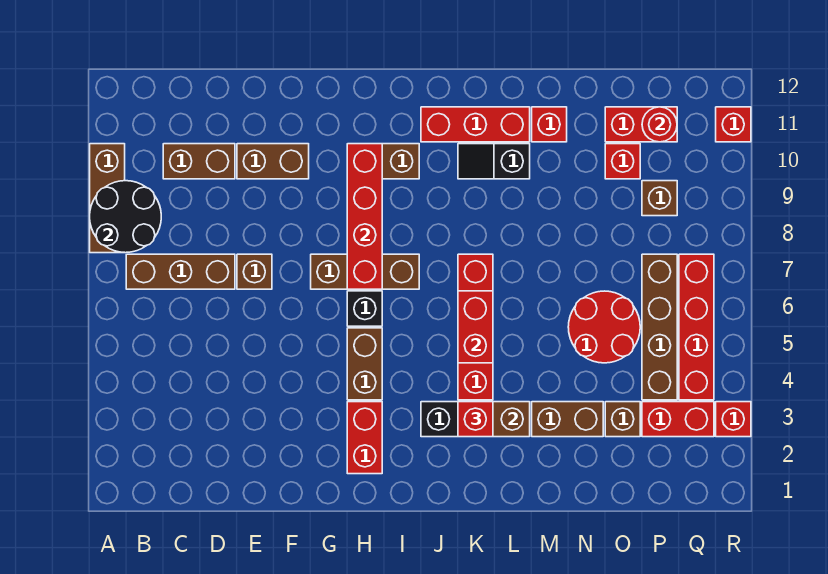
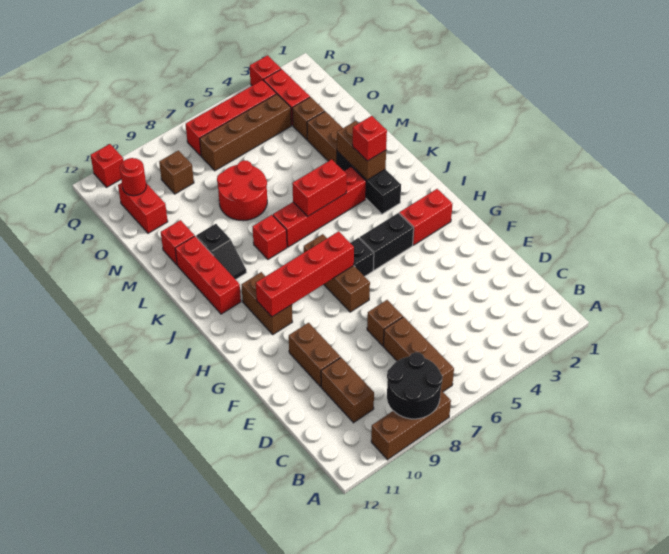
brown 1x2 brick [347,328,382,400] -> black 1x2 brick [360,213,414,270]
red 2x2 round brick [568,291,640,363] -> red 2x2 round brick moved to [217,161,267,221]
red 1x1 brick [605,144,640,179] -> red 1x1 brick moved to [253,215,287,259]

